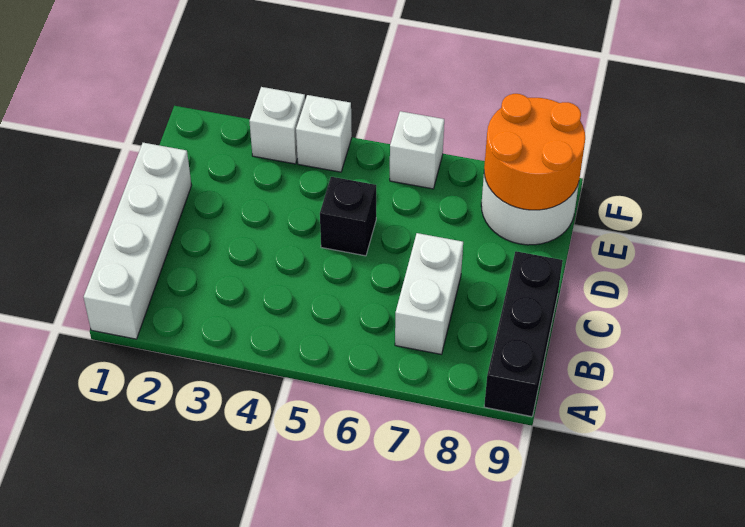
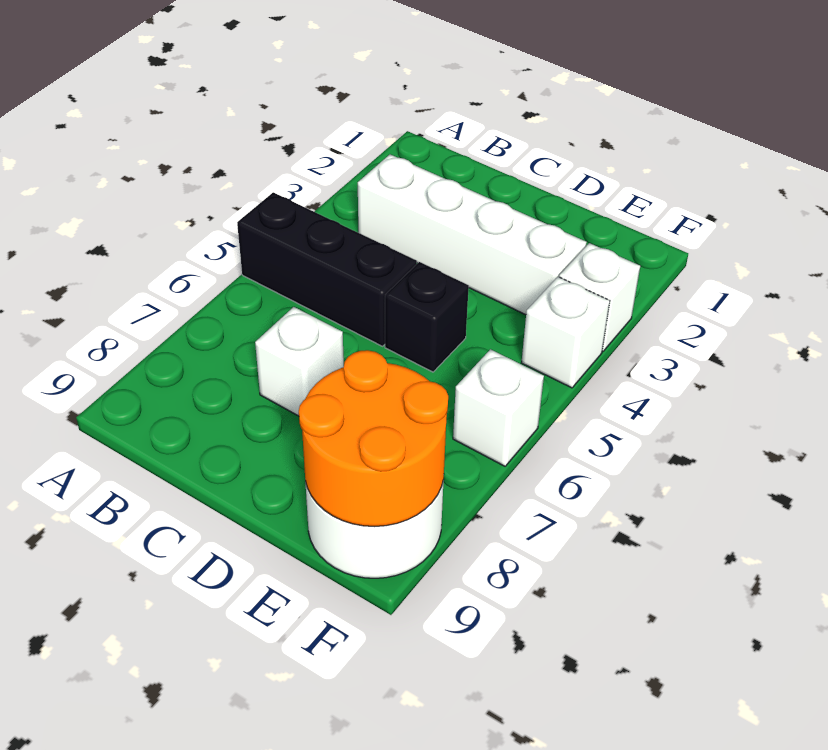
white 1x4 brick [84,143,192,339] -> white 1x4 brick moved to [358,154,587,315]
black 1x3 brick [484,251,563,416] -> black 1x3 brick moved to [237,192,417,346]
white 1x2 brick [395,233,463,354] -> white 1x1 brick [255,307,344,416]

